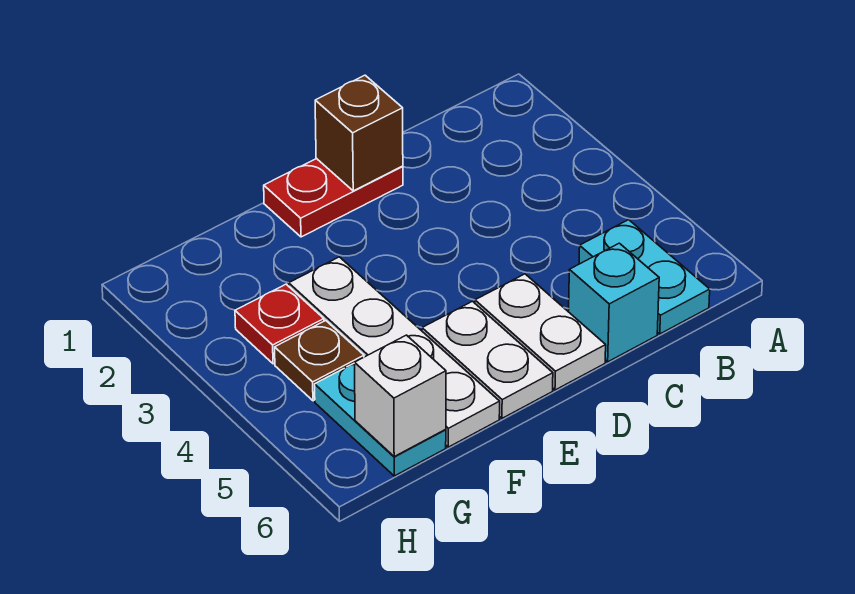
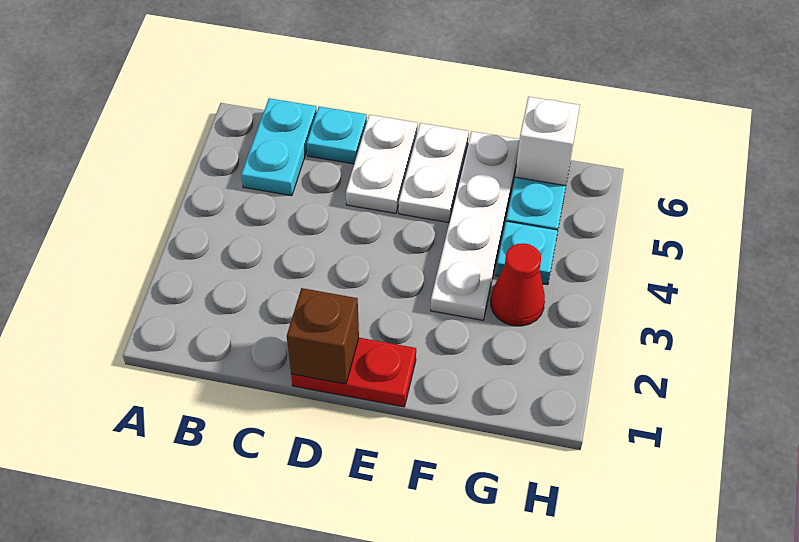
cyan 1x1 brick [569,243,659,362] -> cyan 1x1 plate [307,107,367,164]
red 1x1 plate [235,284,324,364] -> red 1x1 cone [491,243,545,326]
brown 1x1 plate [275,321,364,401] -> cyan 1x1 plate [496,222,558,285]

